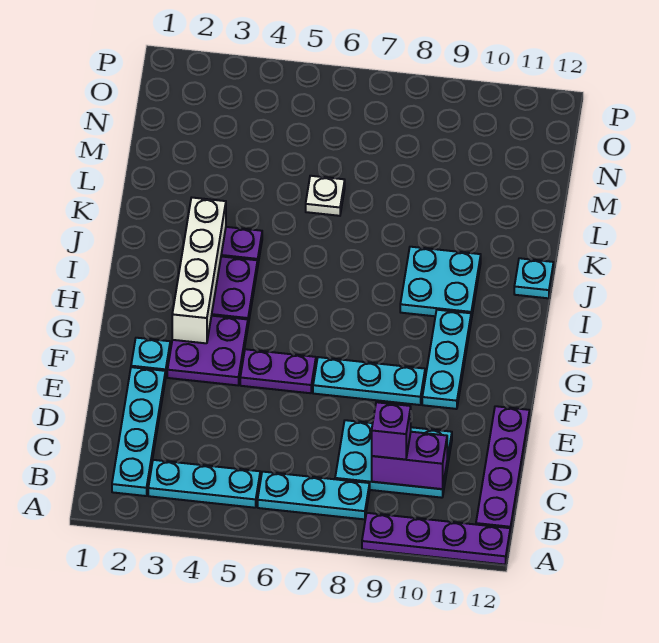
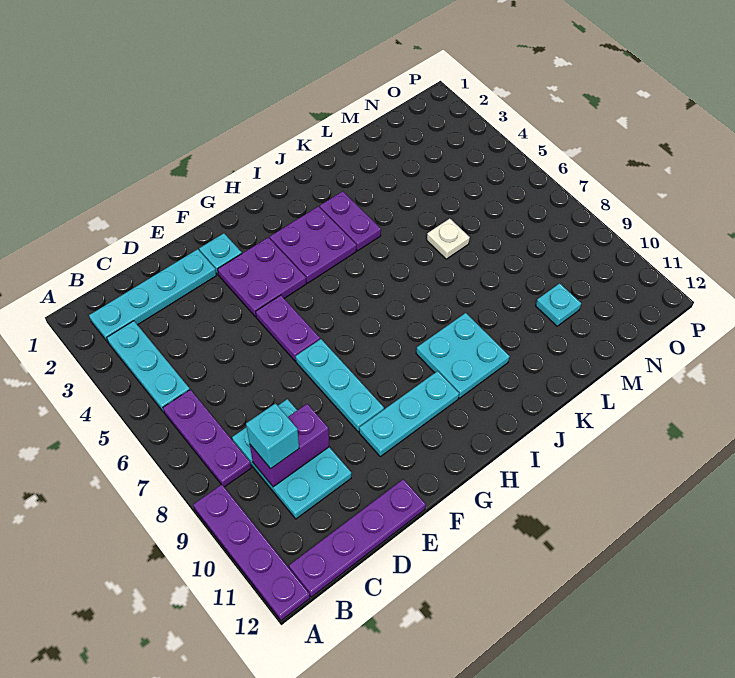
cyan 1x3 plate [258,472,370,519] -> purple 1x3 plate [163,389,251,487]
purple 1x2 brick [372,432,447,489] -> purple 1x2 brick turned to [250,404,329,487]
purple 1x1 brick [372,402,411,460] -> cyan 1x1 brick [246,403,299,469]
white 1x4 brick [172,198,226,343] -> none
cyan 1x1 plate [514,258,554,298] -> cyan 1x1 plate moved to [536,283,581,326]

